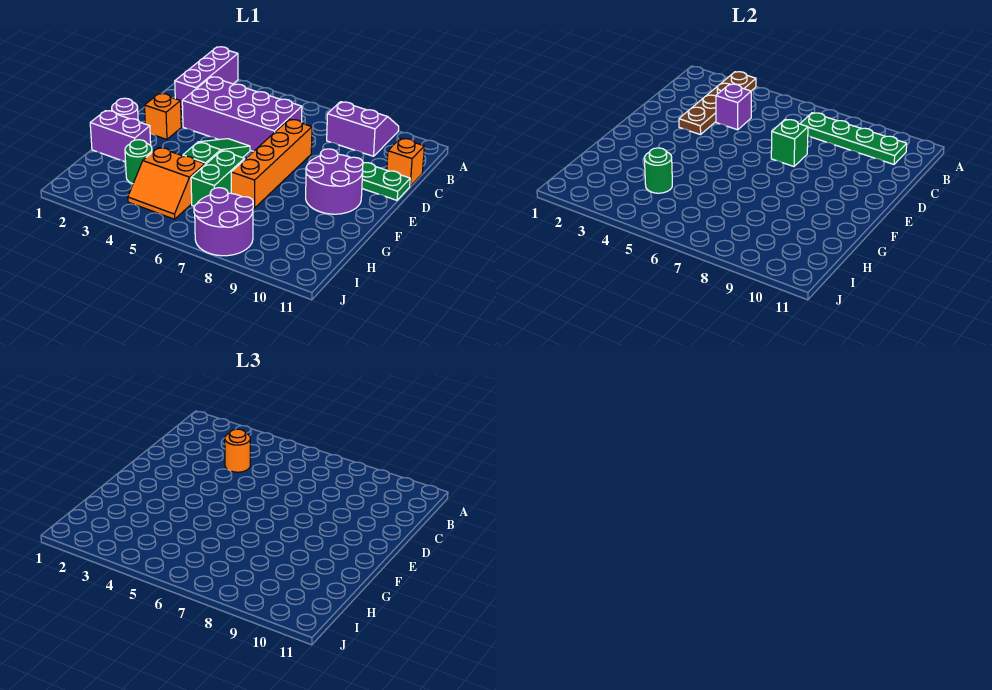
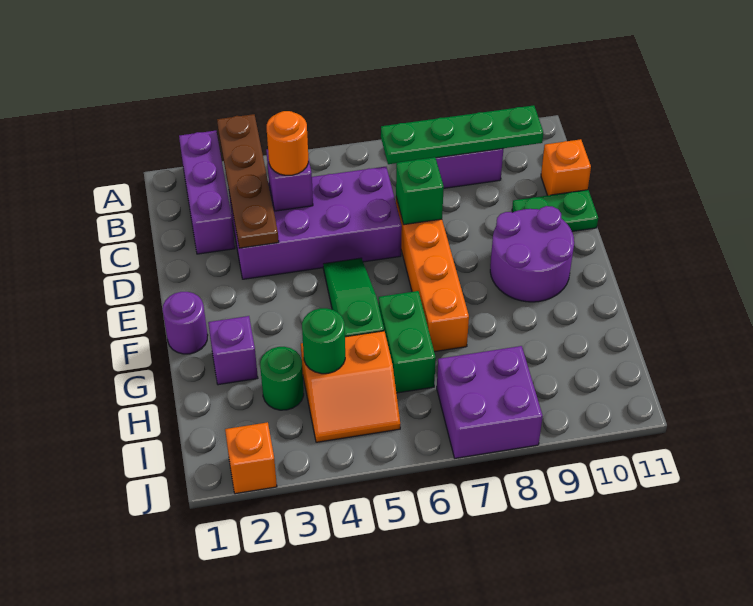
orange 1x1 brick [145,94,181,139] -> orange 1x1 brick moved to [225,422,277,494]
purple 1x2 brick [90,111,151,162] -> purple 1x1 brick [208,316,258,385]
purple 2x2 round brick [194,188,253,256] -> purple 2x2 brick [437,346,543,458]

